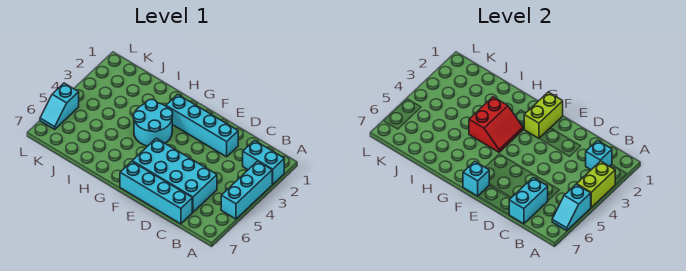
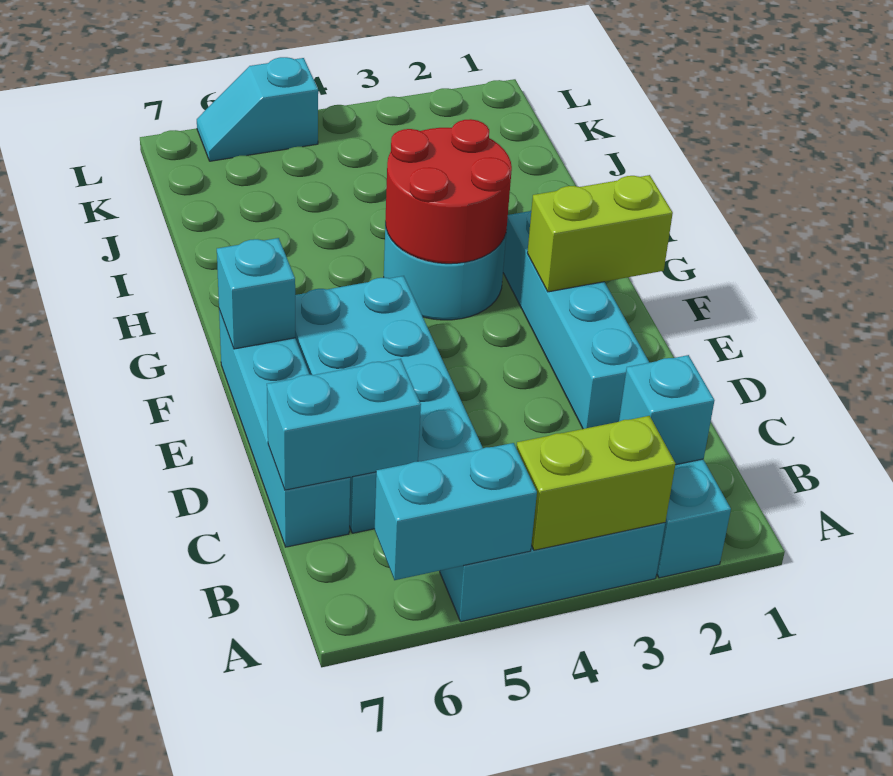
cyan 1x2 slope [552,184,591,231] -> cyan 1x2 brick [375,443,537,580]
red 2x2 slope [469,97,523,152] -> red 2x2 round brick [385,119,512,264]

